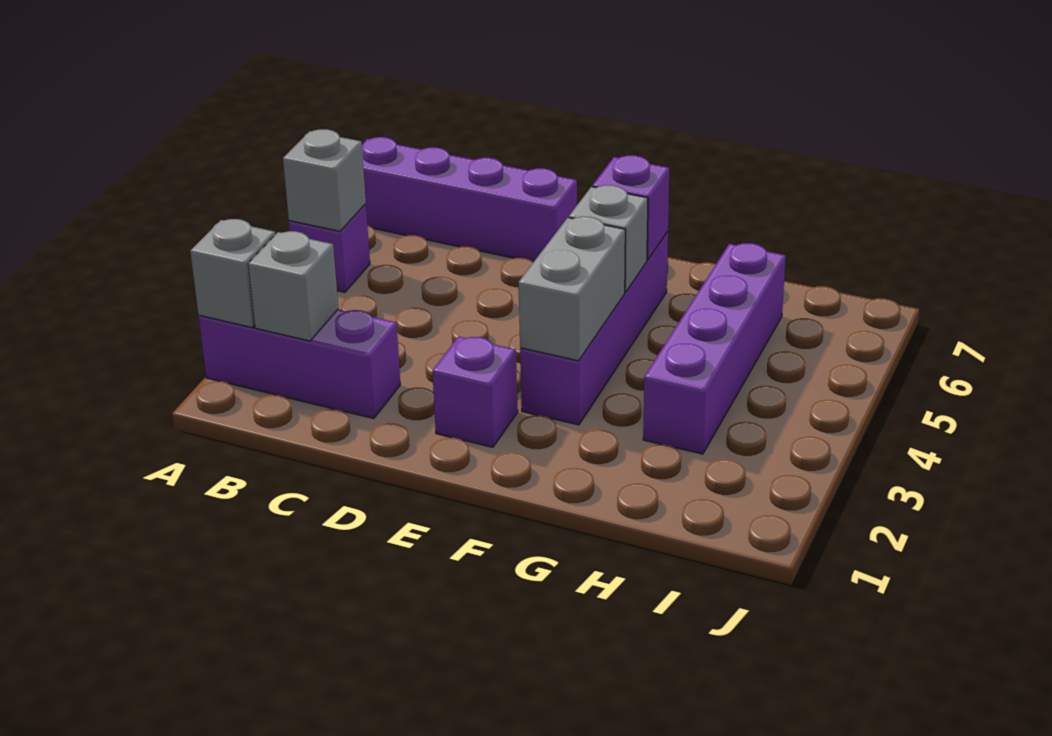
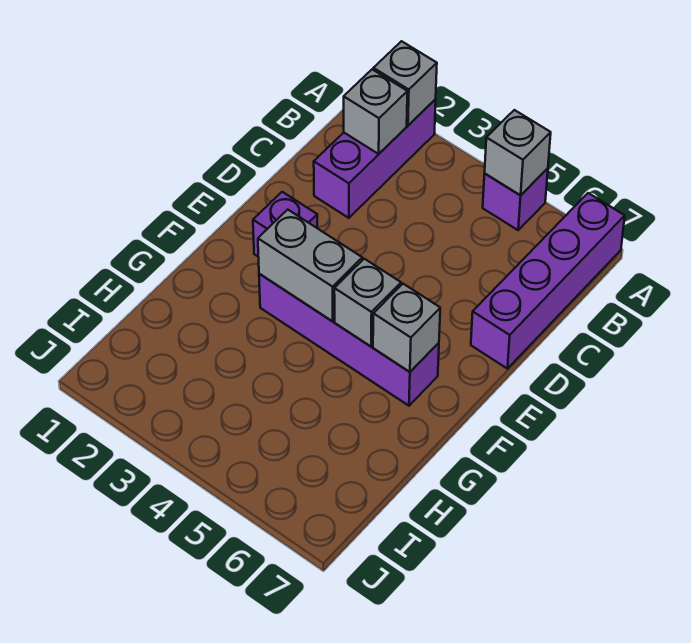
purple 1x1 brick [592,155,669,260] -> grey 1x1 brick [373,284,440,372]
purple 1x4 brick [643,243,786,454] -> none

